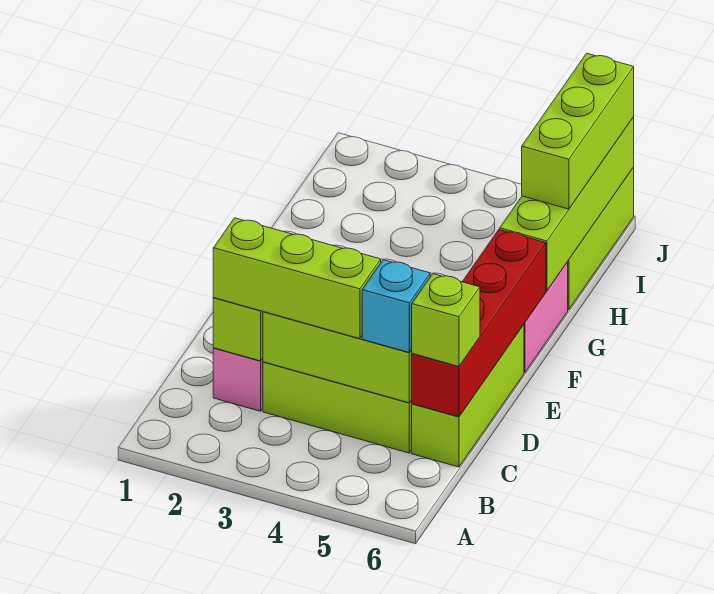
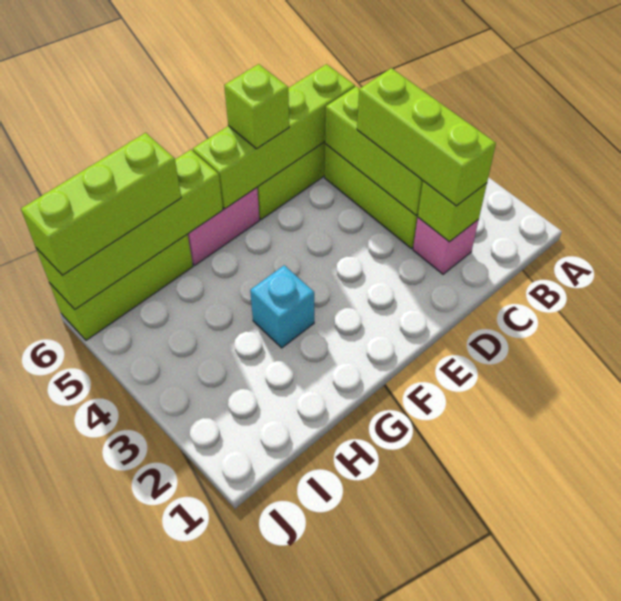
cyan 1x1 brick [362,260,430,352] -> cyan 1x1 brick moved to [250,265,314,348]
red 1x4 brick [412,230,546,417] -> lime 1x4 brick [193,64,355,209]
lime 1x1 brick [412,274,480,367] -> lime 1x1 brick moved to [224,64,289,149]

